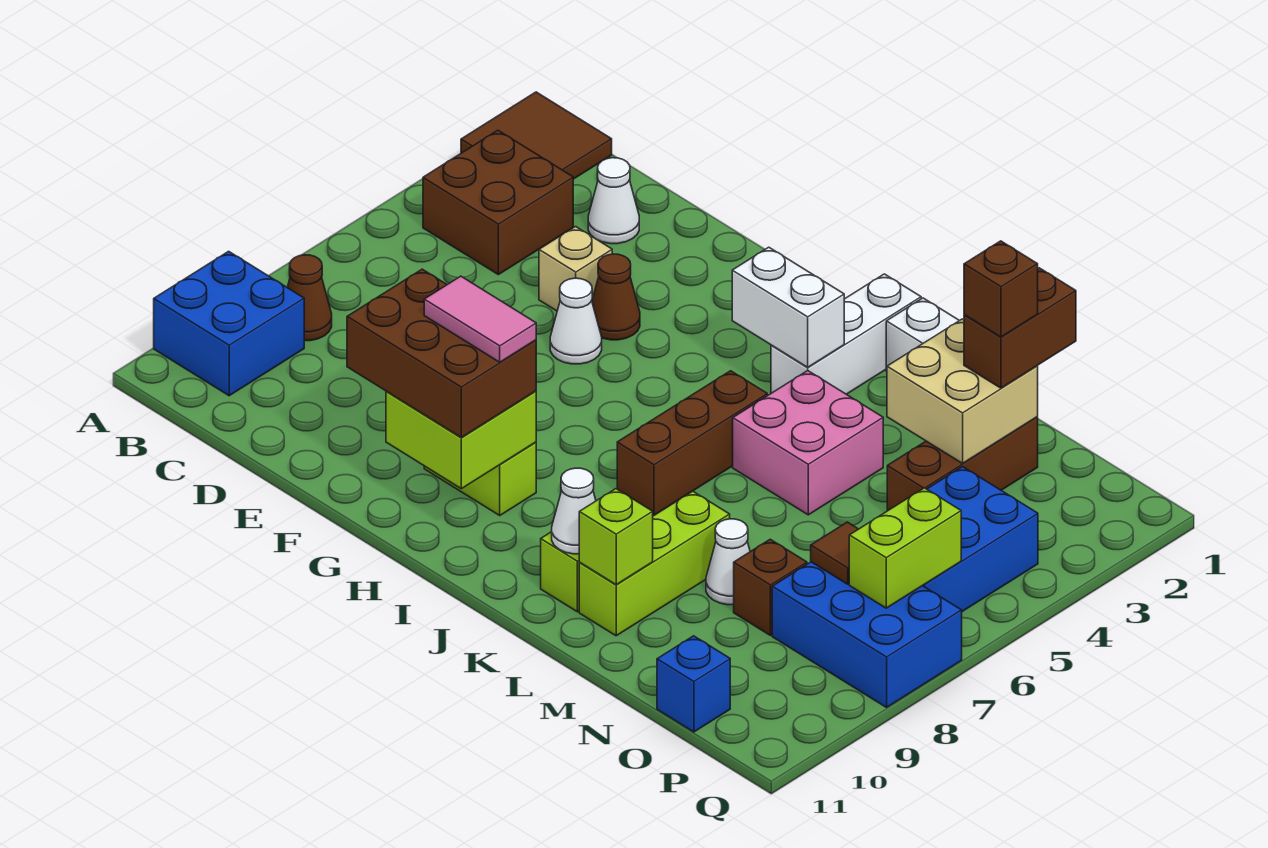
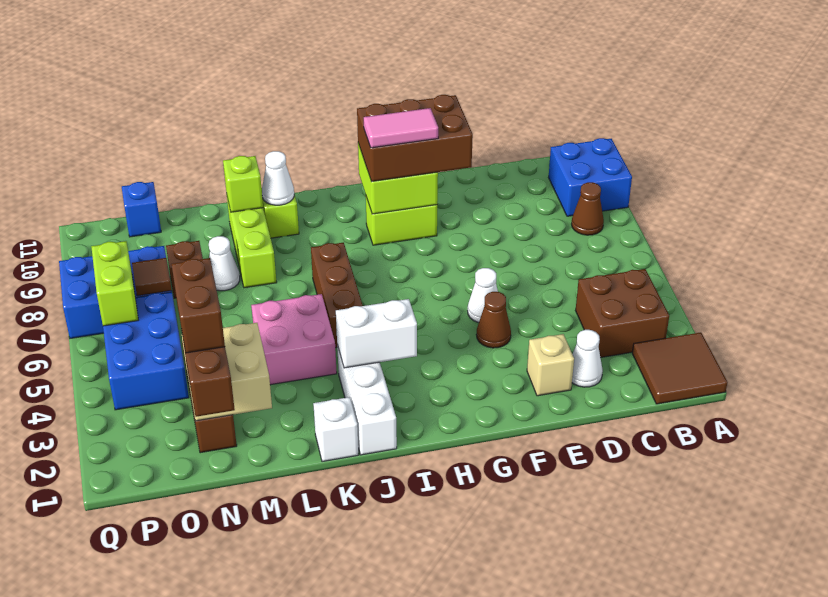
tan 1x1 brick [539,227,612,311] -> tan 1x1 brick moved to [527,334,574,396]
brown 1x1 brick [964,241,1038,337] -> brown 1x2 brick [172,258,225,353]

